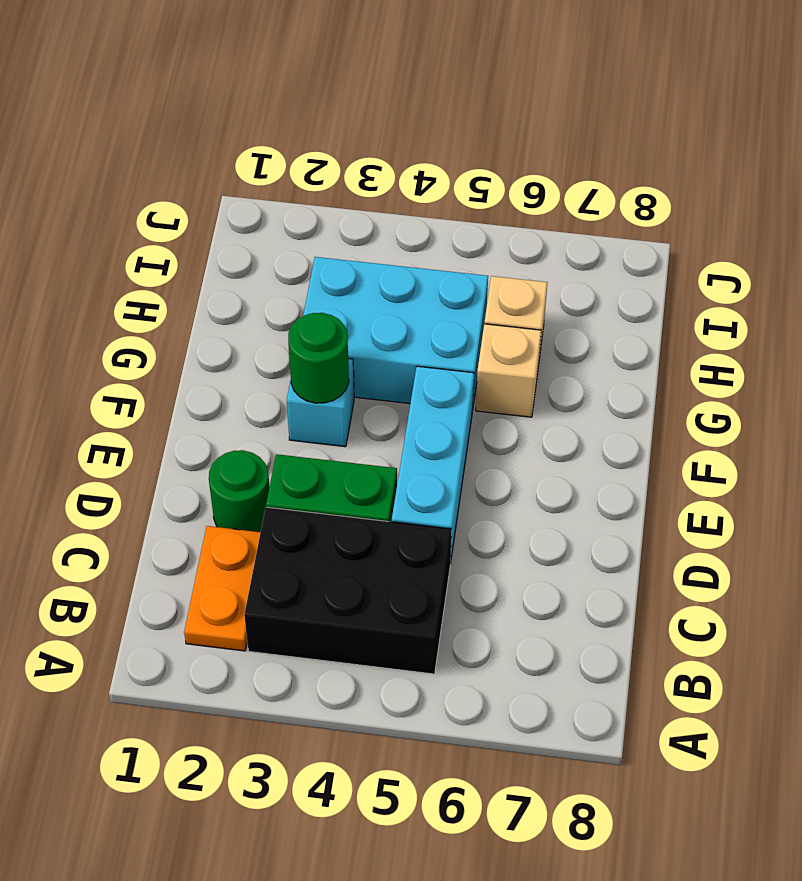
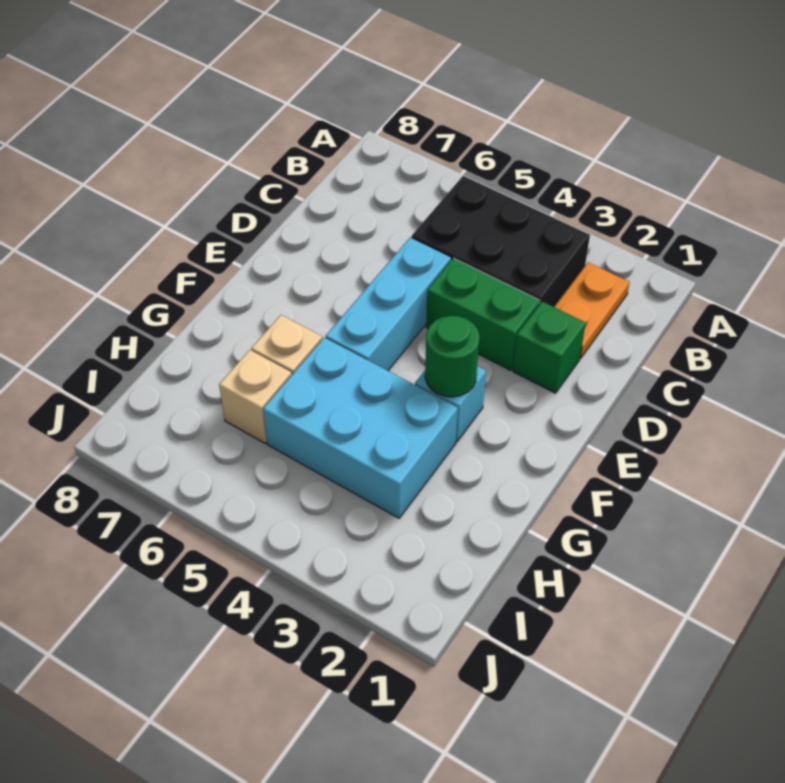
green 1x1 round brick [209,450,270,532] -> green 1x1 brick [513,302,586,393]

